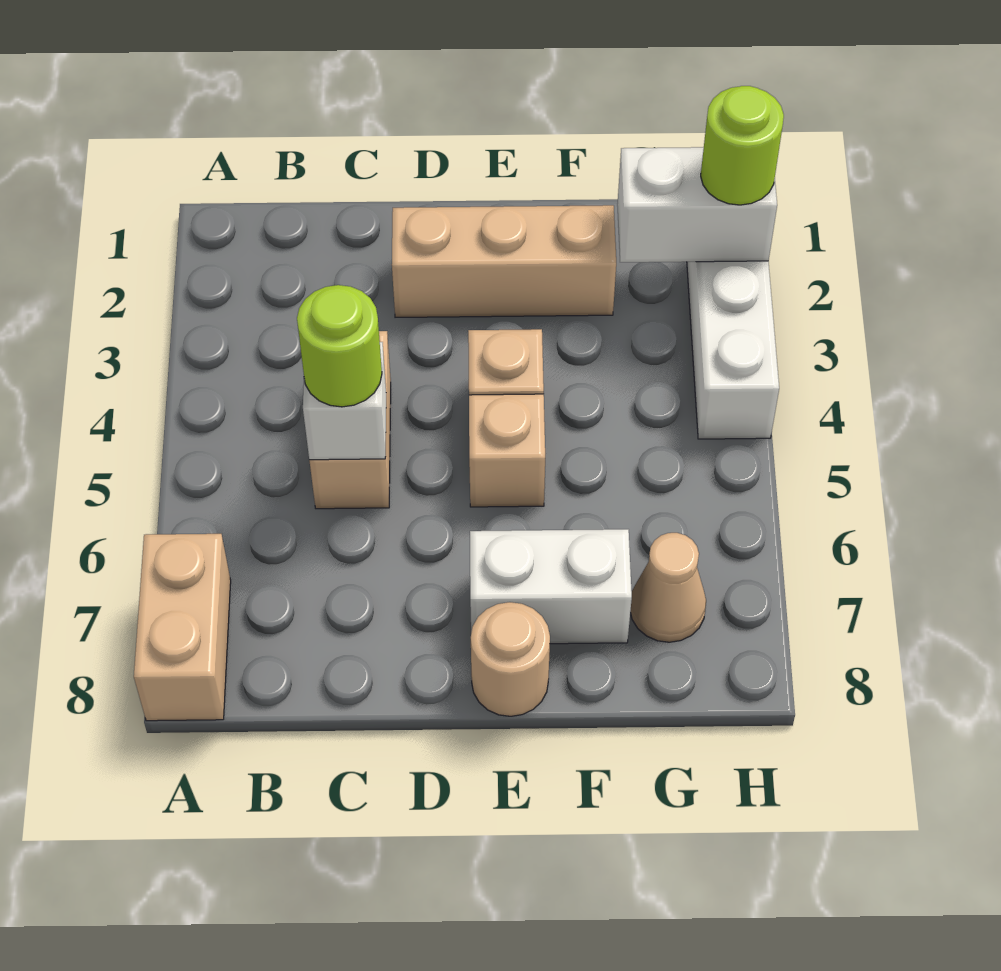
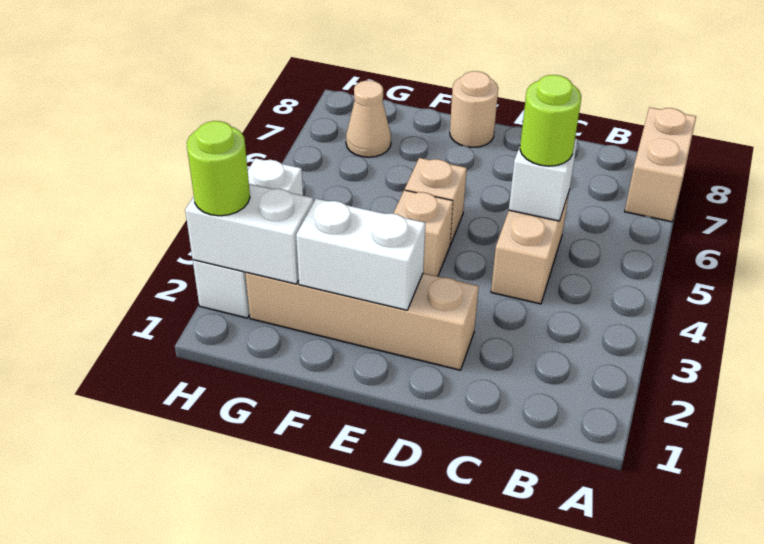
tan 1x3 brick [392,205,616,317] -> tan 1x4 brick [245,272,479,370]
white 1x2 brick [470,529,632,644] -> white 1x2 brick moved to [296,199,425,310]

